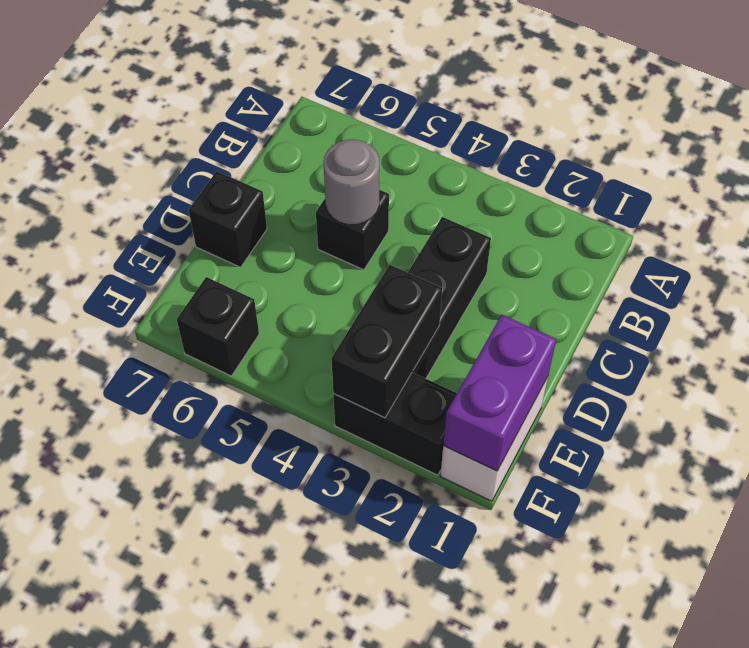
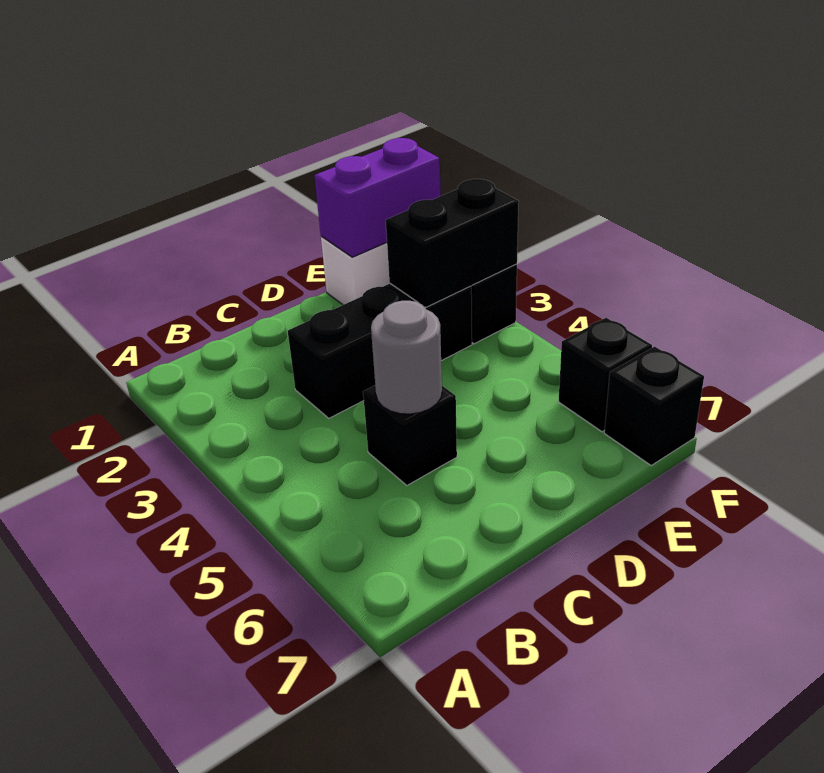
black 1x1 brick [189,171,267,267] -> black 1x1 brick moved to [604,346,704,465]

